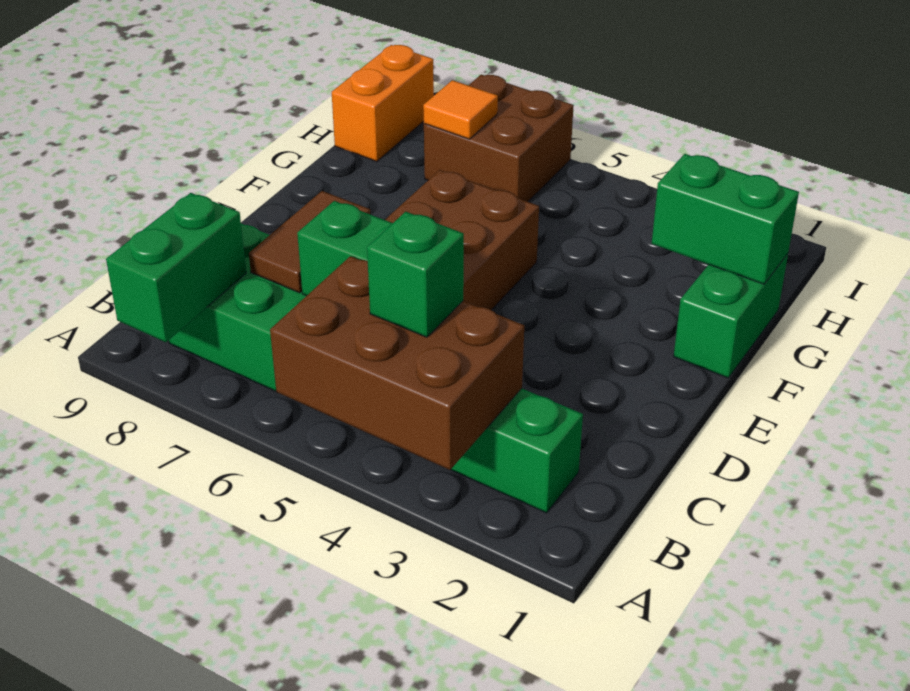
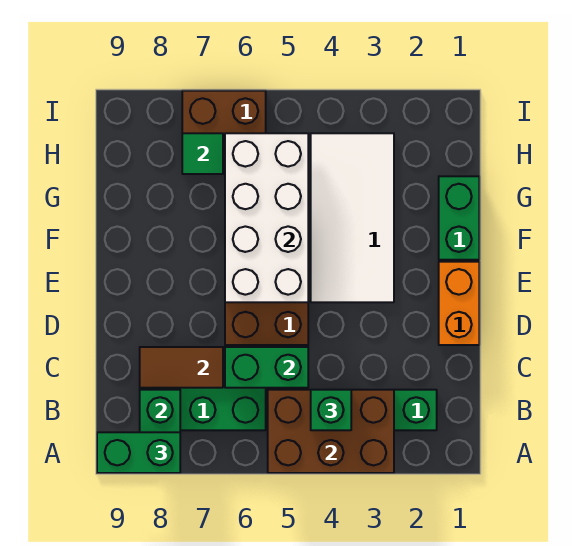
brown 1x2 tile [249,191,370,293] -> brown 1x2 tile turned to [140,347,223,388]
none -> white 2x4 tile [311,133,394,302]
none -> white 2x4 brick [225,133,308,302]
green 1x2 brick [652,154,799,284] -> green 1x2 brick moved to [97,432,180,473]
orange 1x1 tile [423,80,498,139] -> green 1x1 tile [182,133,223,174]
orange 1x2 brick [332,45,434,161] -> orange 1x2 brick moved to [439,262,479,345]

